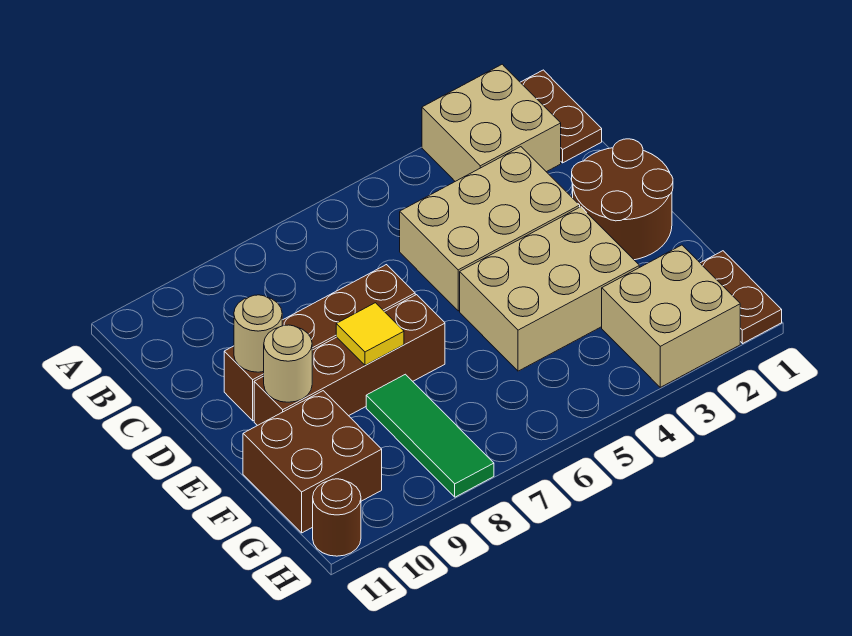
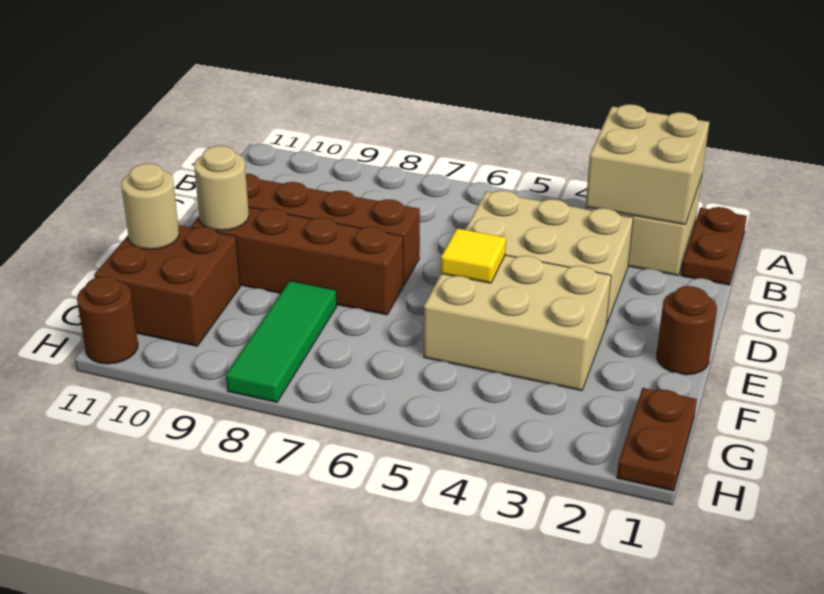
brown 2x2 round brick [572,139,673,260] -> brown 1x1 round brick [656,286,717,375]
tan 1x1 round brick [234,295,282,372] -> tan 1x1 round brick moved to [121,164,179,250]
yellow 1x1 tile [336,303,404,365] -> yellow 1x1 tile moved to [441,228,506,283]
tan 2x2 brick [602,245,740,387] -> tan 2x2 brick moved to [586,104,709,225]

